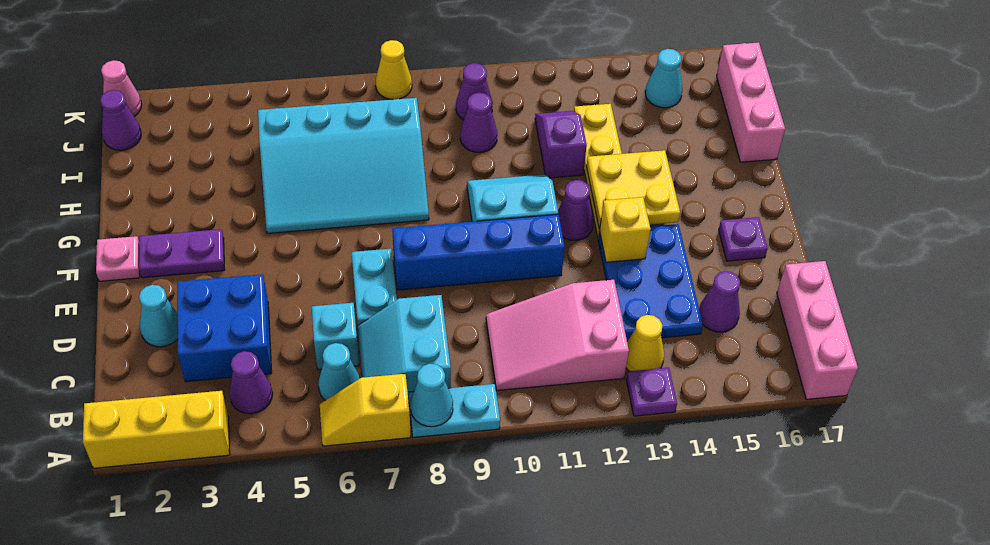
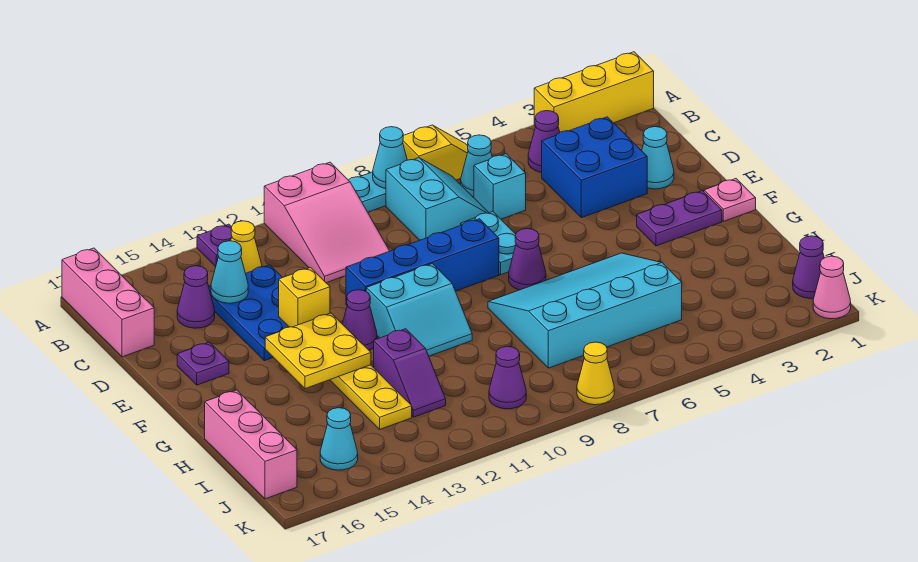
pink 2x3 slope [486,280,629,390] -> pink 2x3 slope turned to [264,162,389,283]
none -> cyan 1x1 cone [211,241,248,303]
purple 1x1 cone [460,93,497,152] -> purple 1x1 cone moved to [509,229,546,290]

